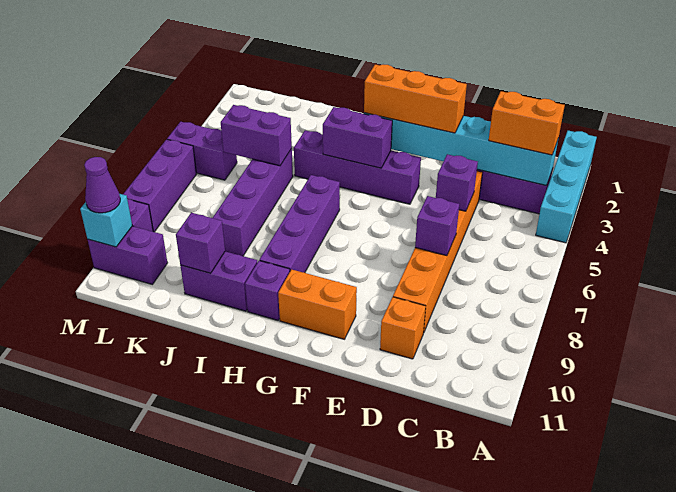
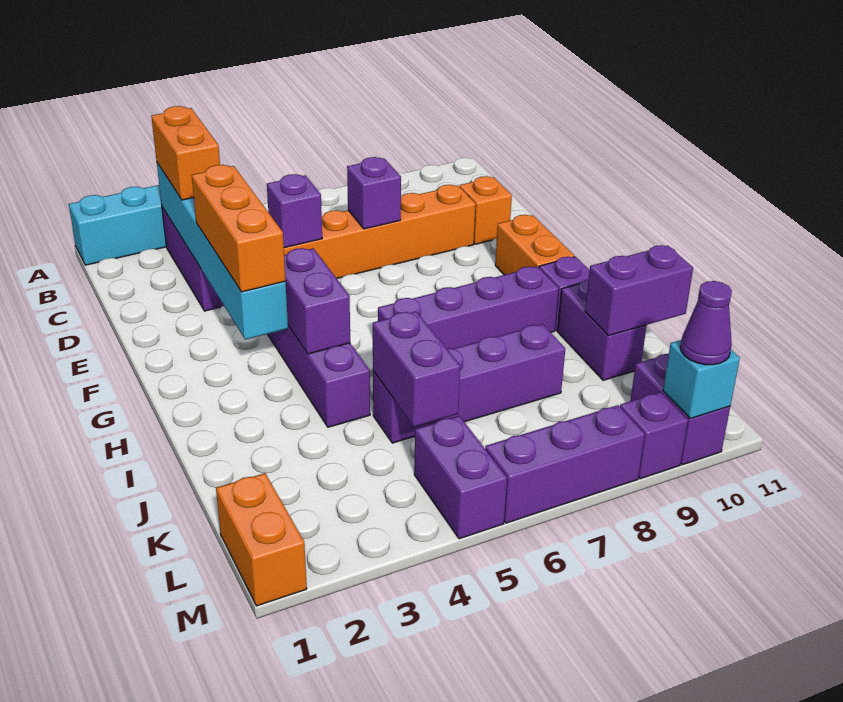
purple 1x1 brick [176,213,225,273] -> purple 1x2 brick [585,245,693,336]
none -> orange 1x2 brick [216,473,307,606]

